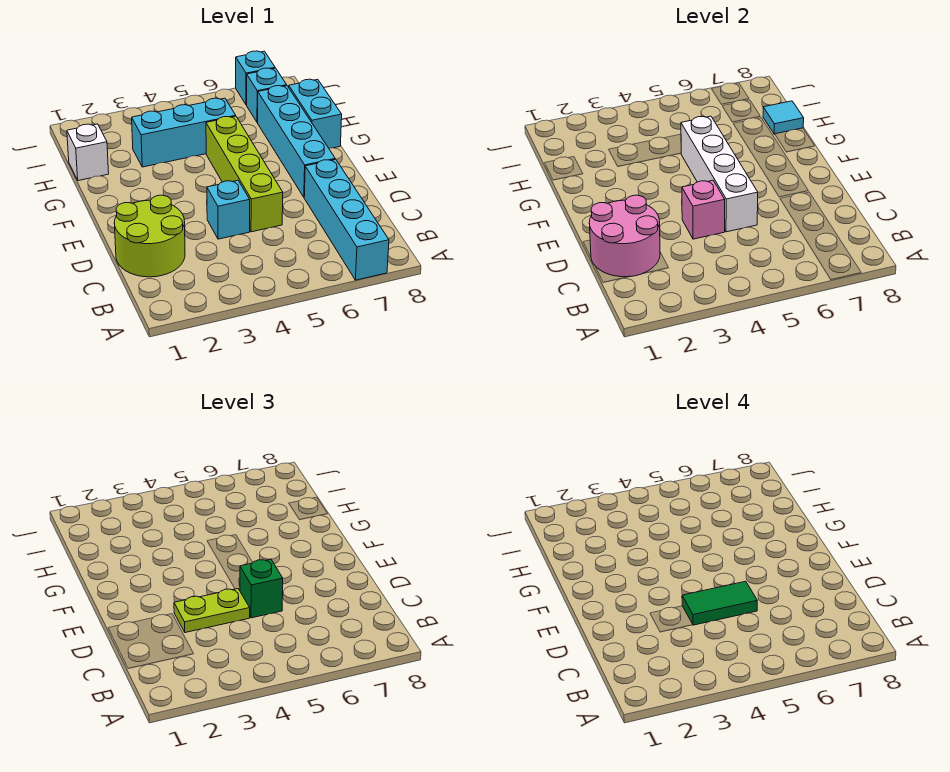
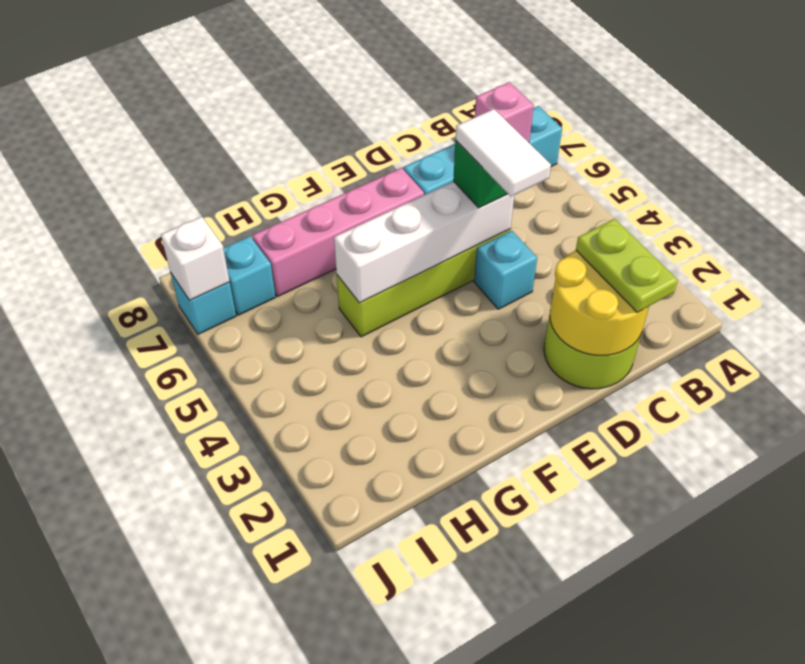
pink 2x2 round brick [589,195,660,277] -> yellow 2x2 round brick [550,250,649,355]
lime 1x2 plate [174,589,250,633] -> lime 1x2 plate moved to [576,219,678,312]
pink 1x1 brick [682,180,725,239] -> pink 1x1 brick moved to [475,82,534,142]
green 1x2 tile [682,581,757,625] -> white 1x2 tile [456,109,551,196]
cyan 1x4 brick [258,86,335,197] -> pink 1x4 brick [252,168,424,296]
cyan 1x2 brick [289,79,342,148] -> none
white 1x1 brick [67,124,109,181] -> white 1x1 brick moved to [161,217,230,300]
cyan 1x3 brick [132,98,236,167] -> none
cyan 1x1 tile [763,101,804,134] -> none

